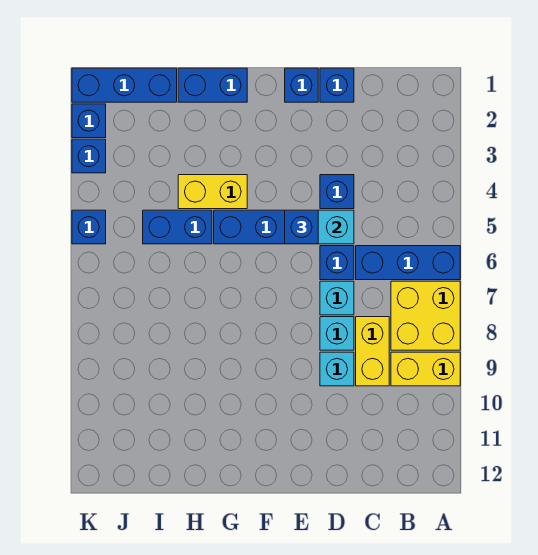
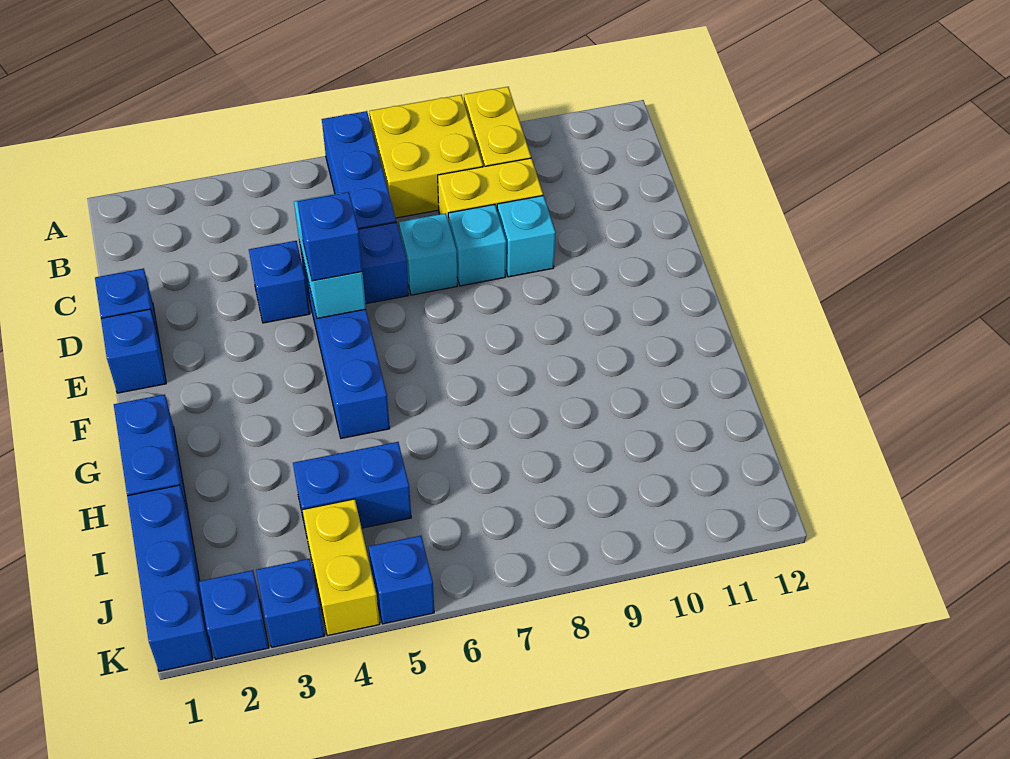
yellow 1x2 brick [178,175,247,209] -> yellow 1x2 brick moved to [303,499,380,636]
blue 1x2 brick [143,210,212,244] -> blue 1x2 brick turned to [293,442,411,530]

